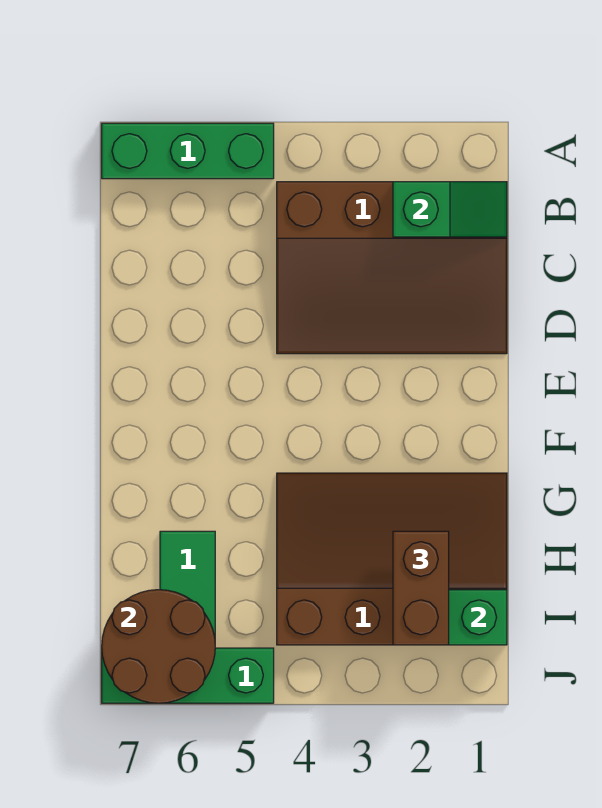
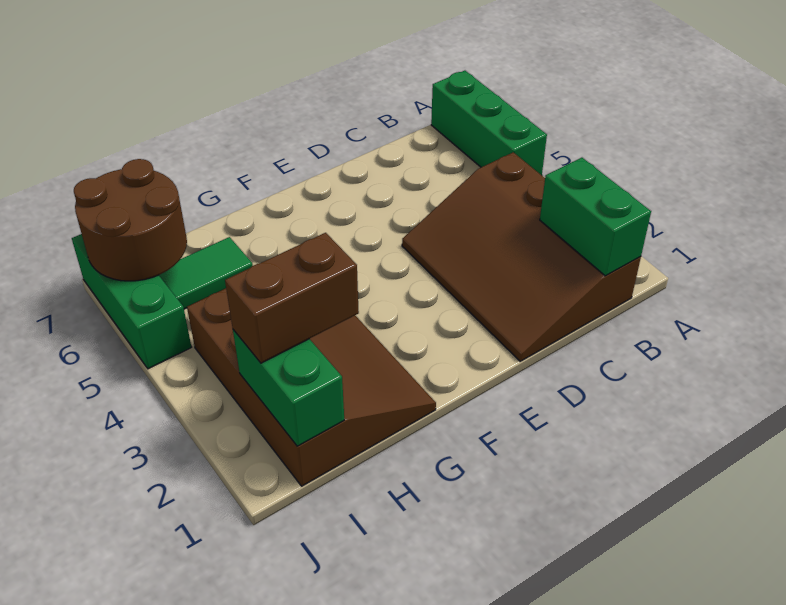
green 1x2 slope [393,182,507,237] -> green 1x2 brick [540,158,651,276]

